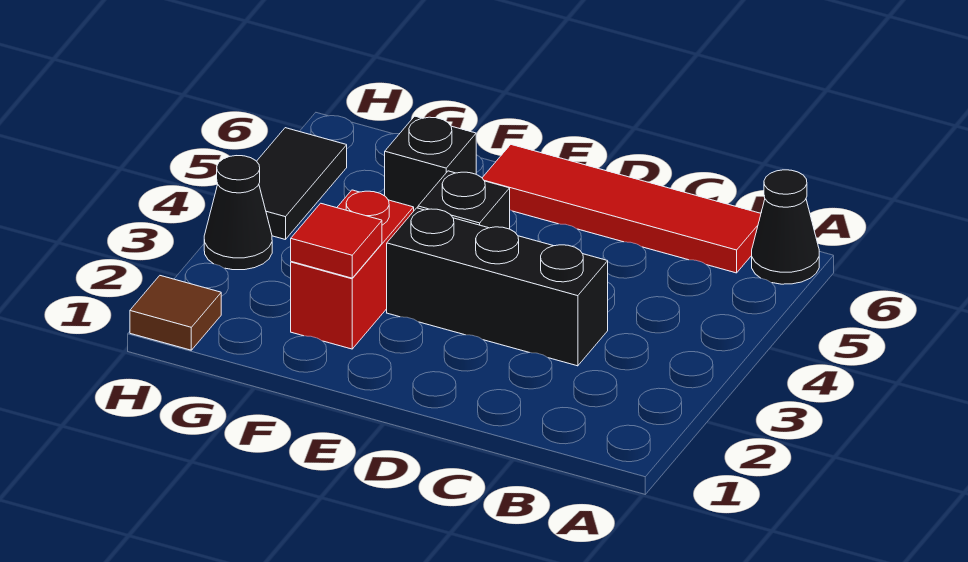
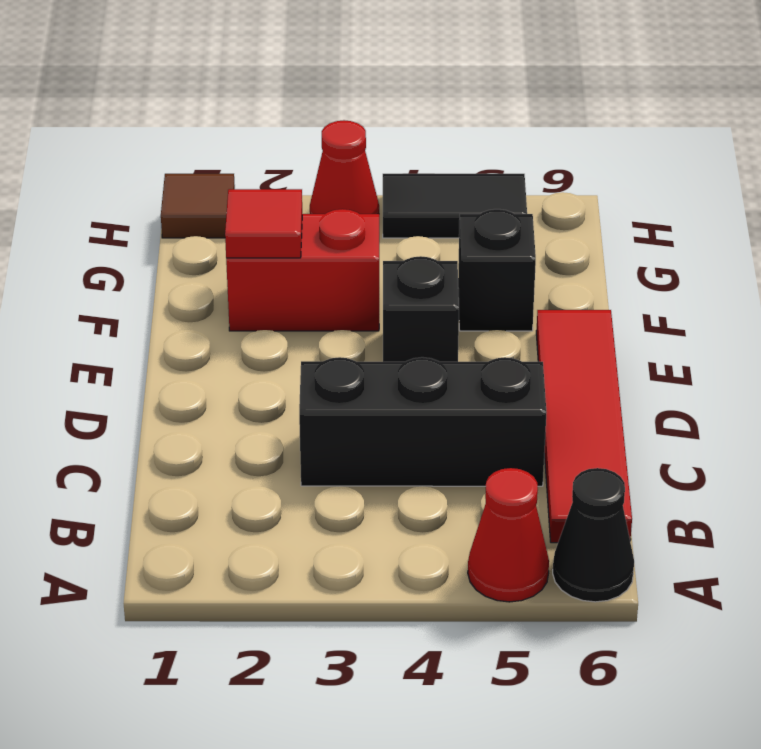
none -> red 1x1 cone [468,468,549,602]
black 1x3 brick [387,208,608,366] -> black 1x3 brick turned to [299,357,546,486]
black 1x1 cone [204,156,272,270] -> red 1x1 cone [310,120,379,214]

